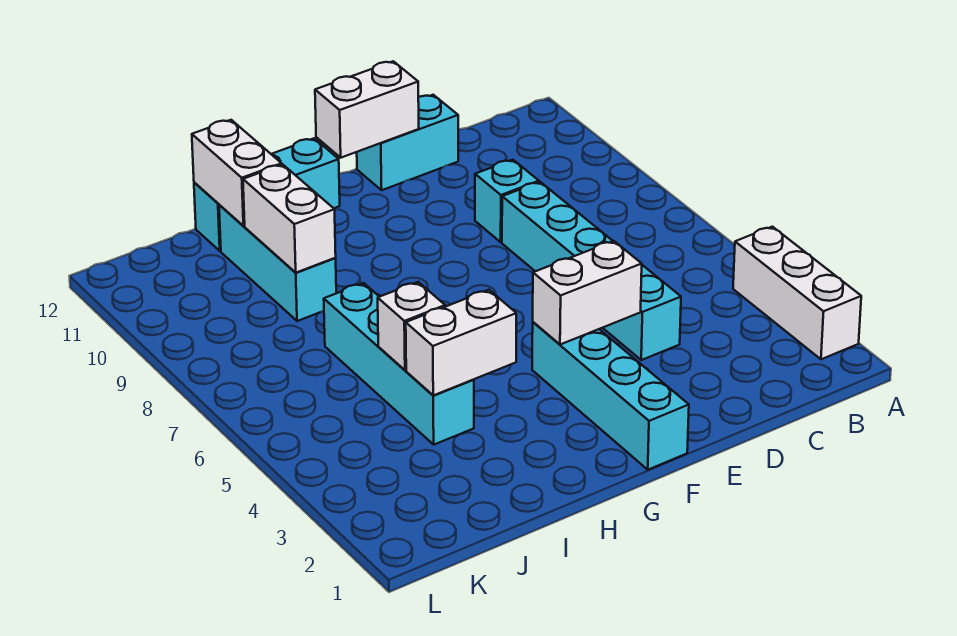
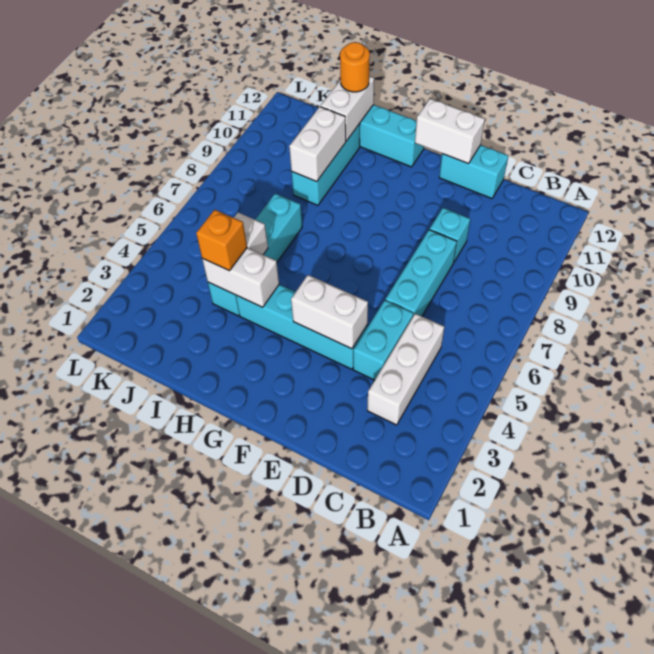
white 1x3 brick [733,227,861,359] -> white 1x3 brick moved to [367,314,444,425]
cyan 1x4 brick [532,322,689,470] -> cyan 1x4 brick turned to [236,285,367,369]
none -> orange 1x1 brick [196,210,247,271]
none -> orange 1x1 round brick [340,42,370,92]

